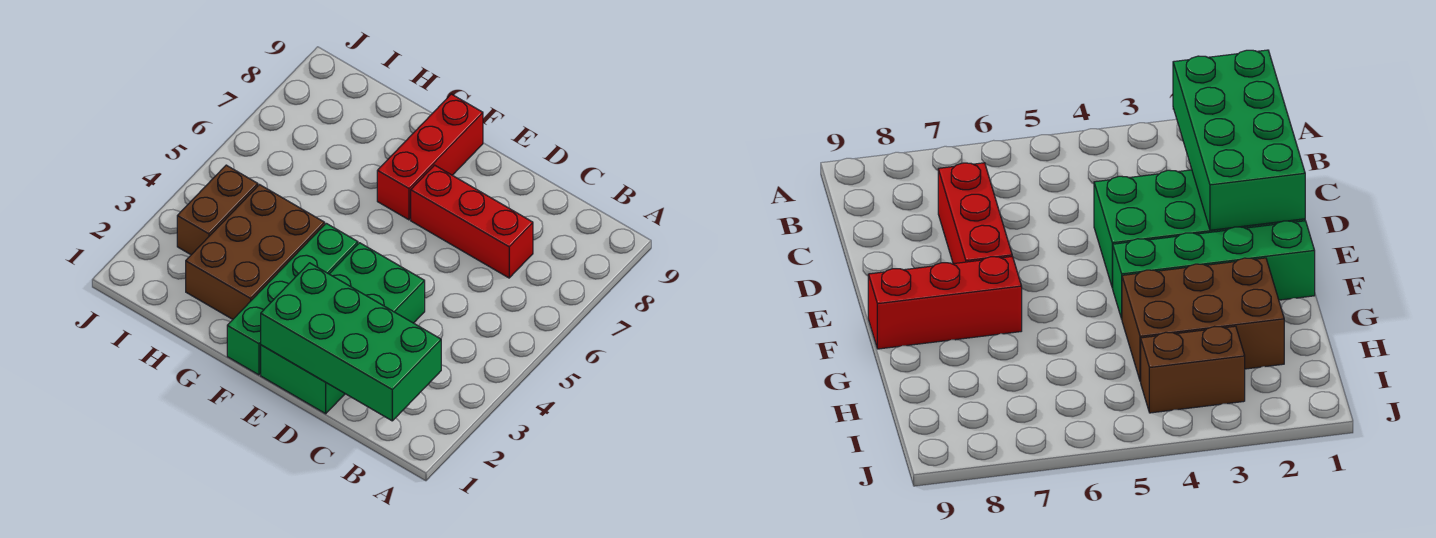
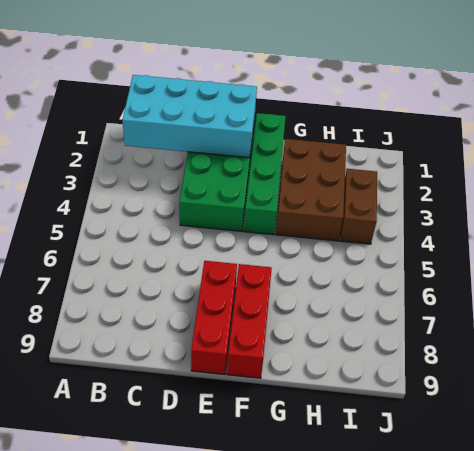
green 2x4 brick [261,263,441,421] -> cyan 2x4 brick [122,75,257,158]
red 1x3 brick [411,165,533,278] -> red 1x3 brick turned to [191,261,237,374]

